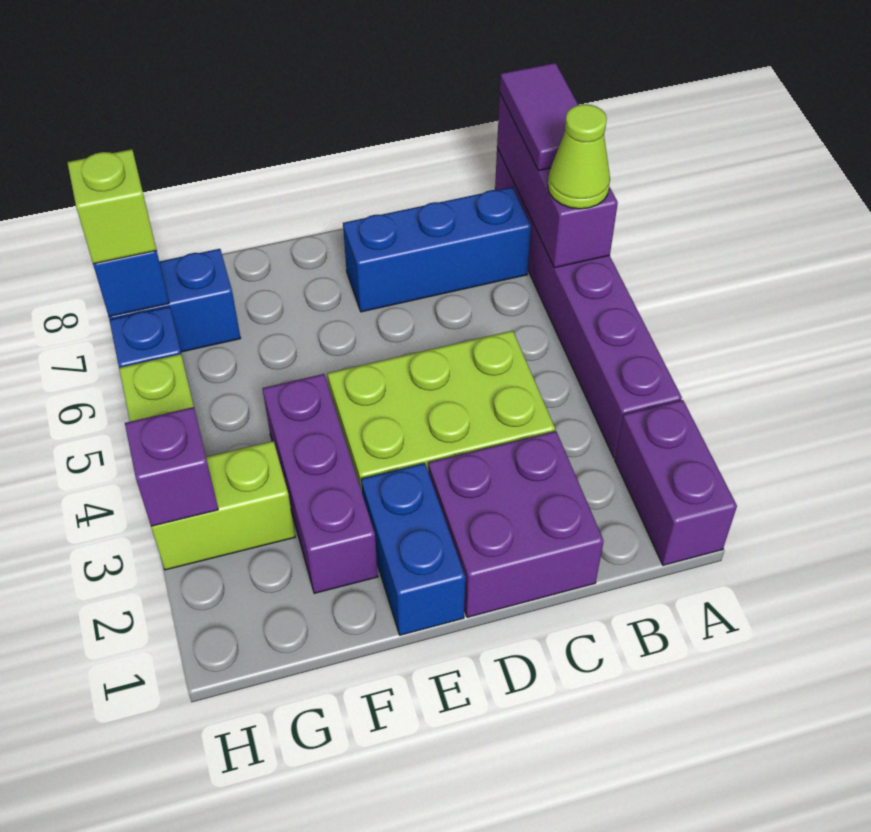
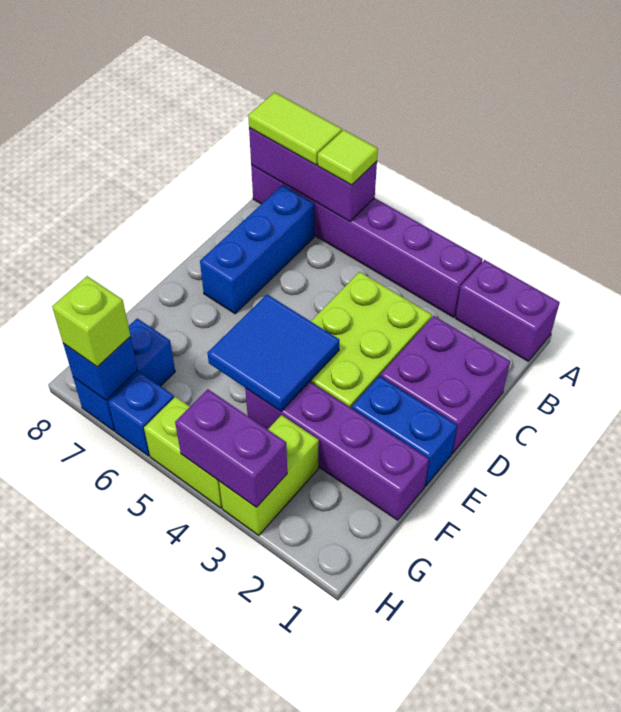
lime 1x1 cone [548,104,610,209] -> lime 1x1 tile [318,130,378,185]
purple 1x2 tile [500,63,578,171] -> lime 1x2 tile [248,92,342,165]
none -> blue 2x2 tile [207,294,340,411]
purple 1x3 brick [262,374,378,593] -> purple 1x4 brick [245,382,429,520]
purple 1x1 brick [125,407,218,526] -> purple 1x2 brick [175,389,287,507]

